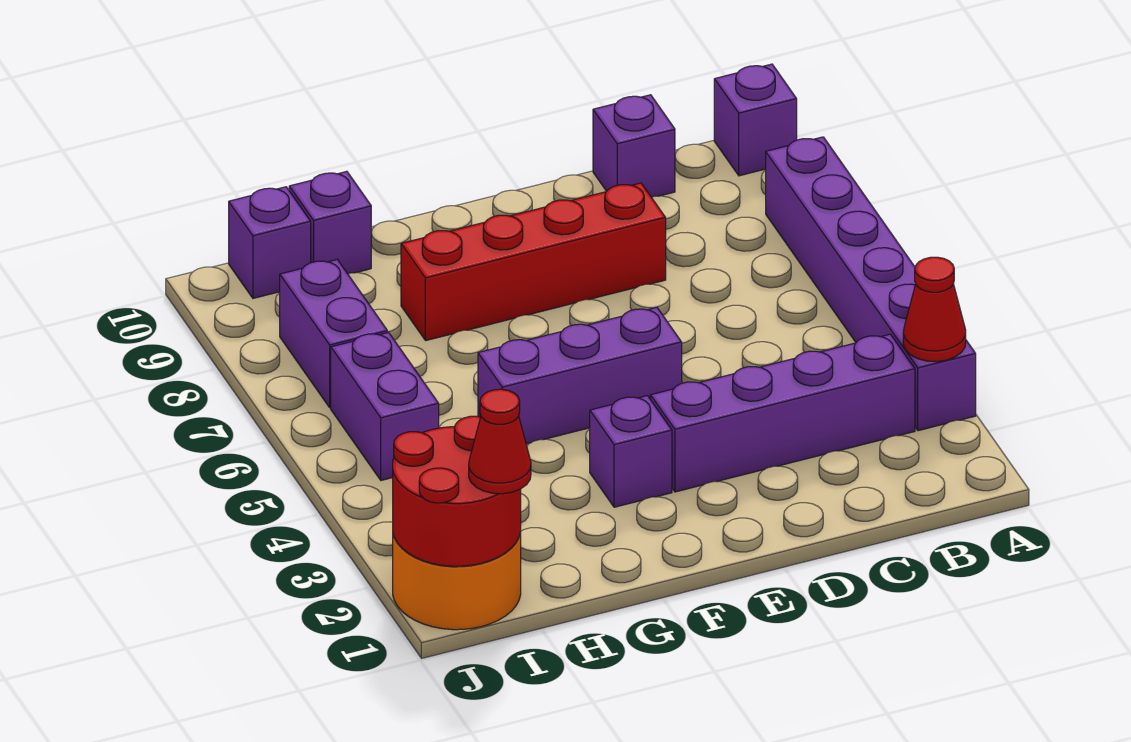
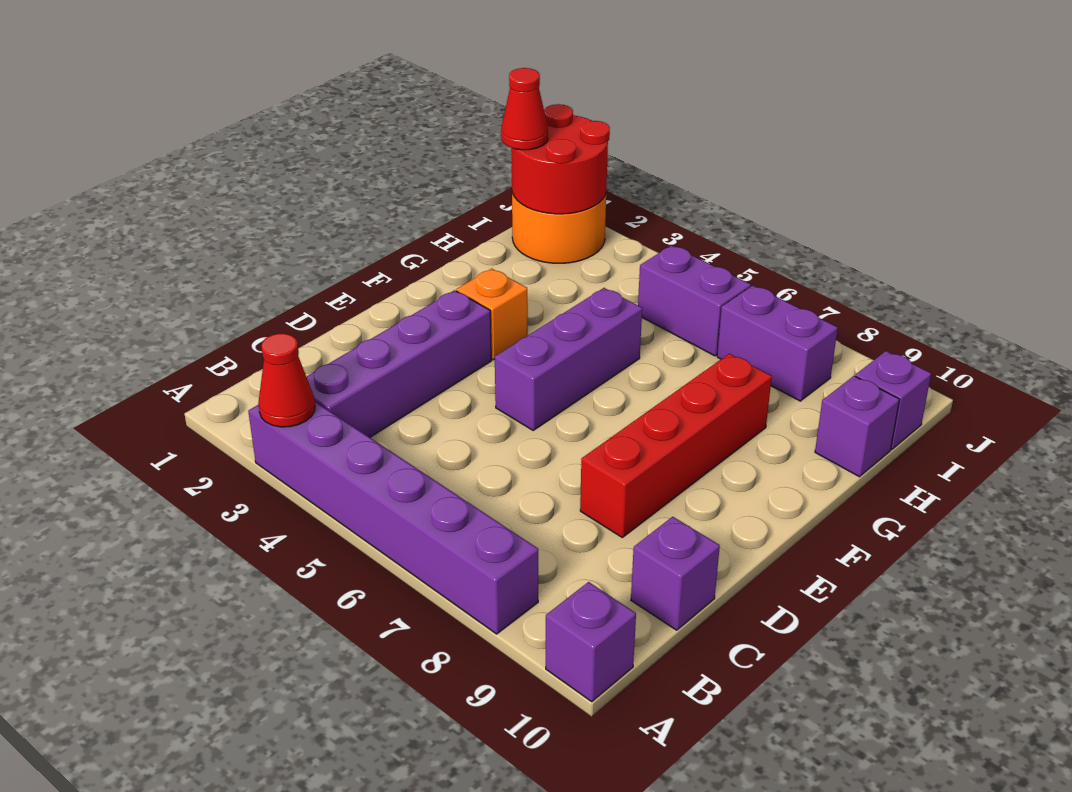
purple 1x1 brick [590,396,672,507] -> orange 1x1 brick [456,269,528,360]

